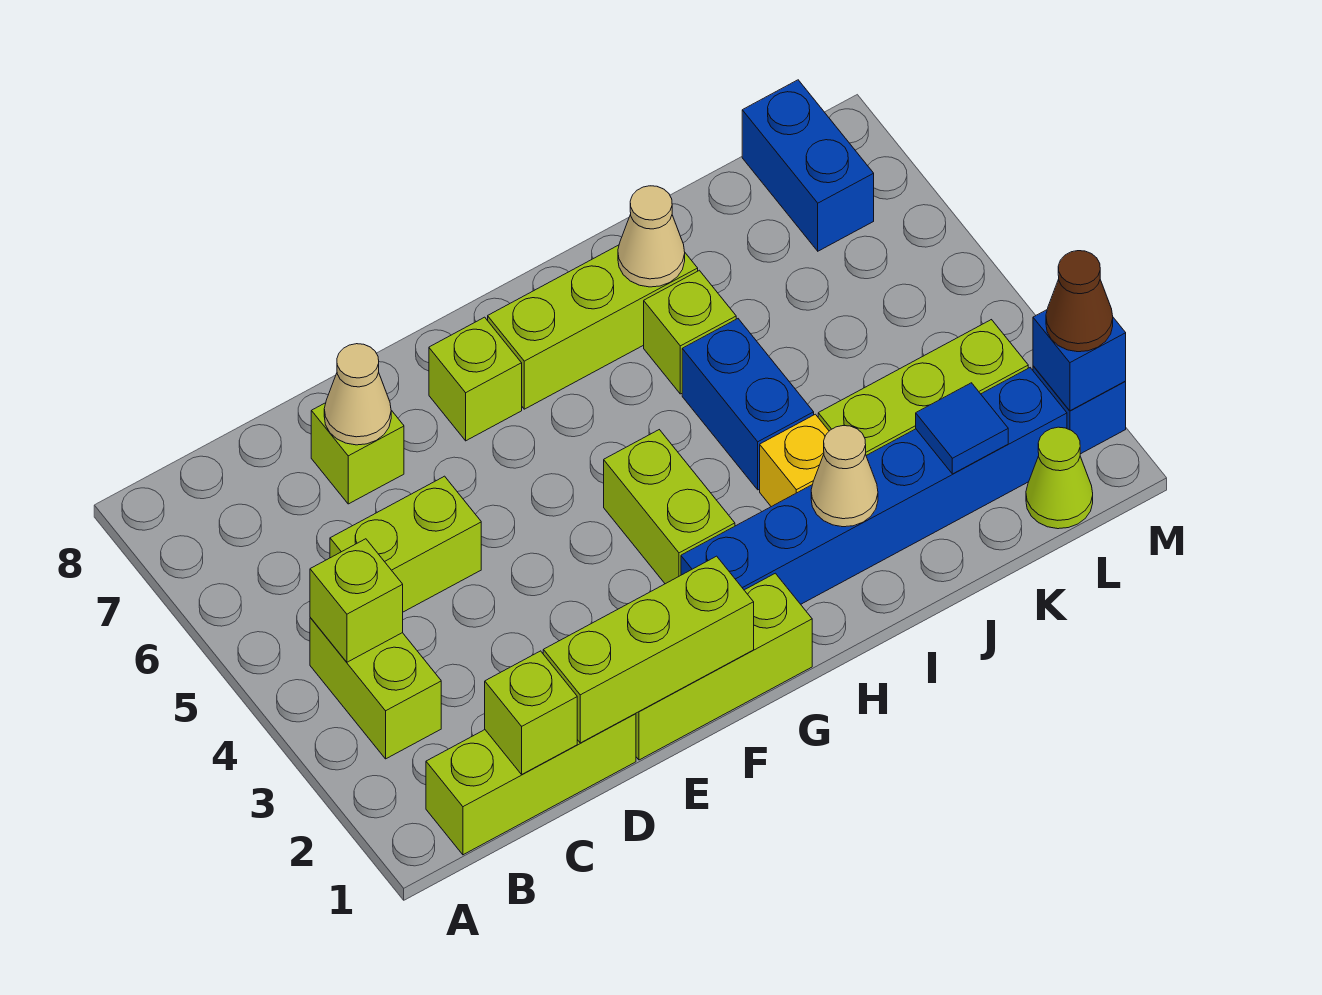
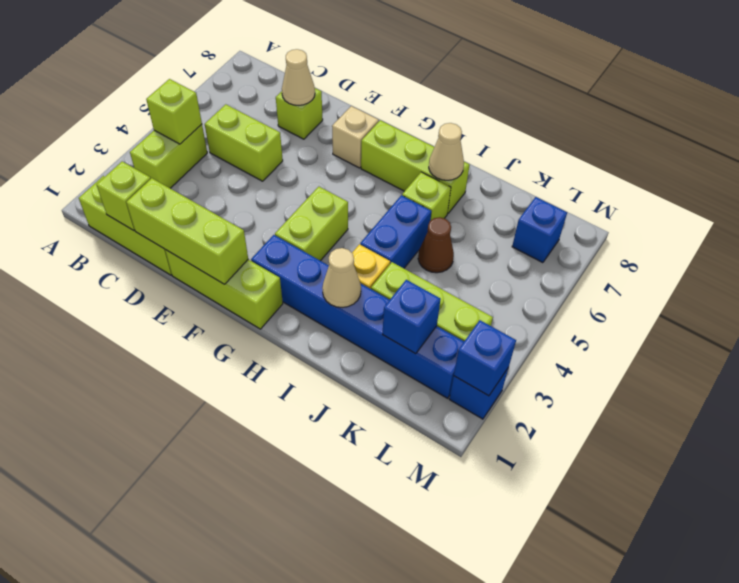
lime 1x1 brick [429,317,522,441] -> tan 1x1 brick [332,106,379,168]
blue 1x1 tile [916,383,1008,474] -> blue 1x1 brick [383,280,441,354]
lime 1x1 cone [1026,427,1093,529] -> none
blue 1x2 brick [742,80,874,251] -> blue 1x1 brick [512,197,567,263]
brown 1x1 cone [1046,251,1113,352] -> brown 1x1 cone moved to [418,217,454,273]

